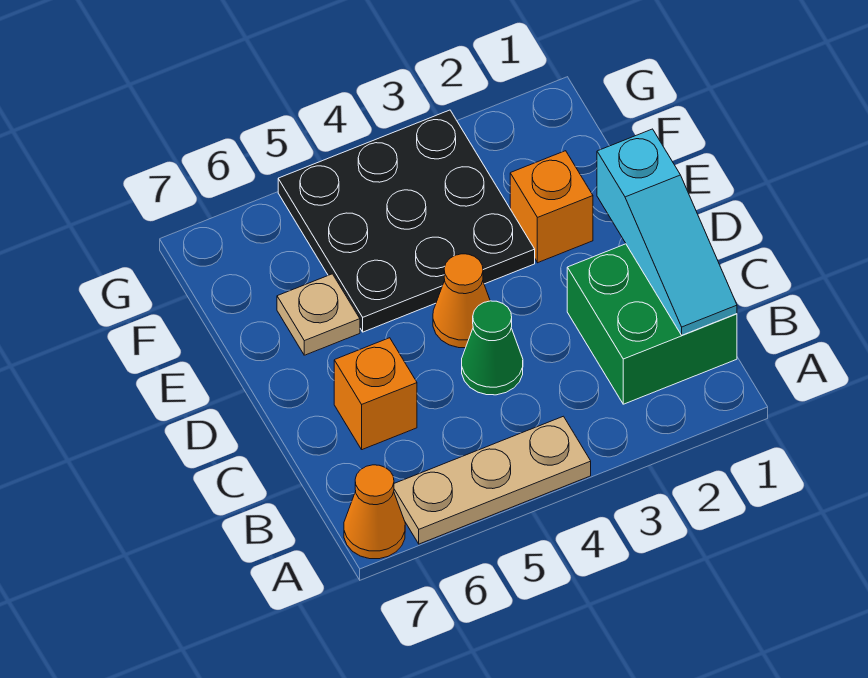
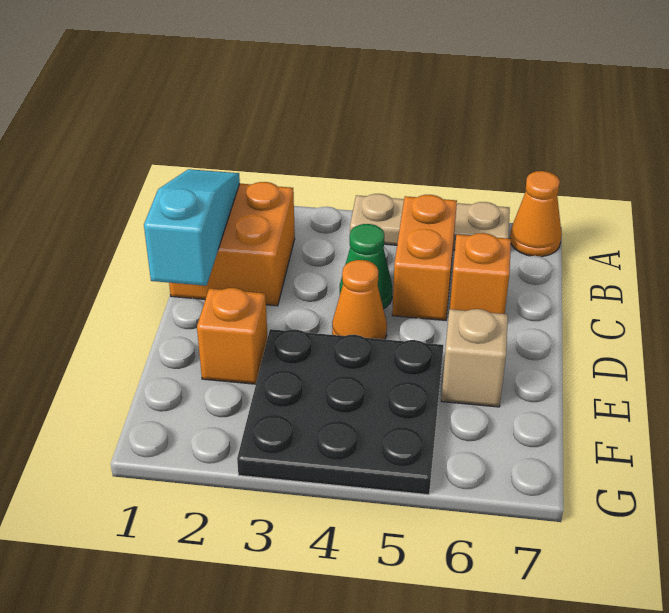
green 2x2 brick [567,244,737,404] -> orange 2x2 brick [169,182,295,306]
none -> orange 1x2 brick [392,195,457,320]
tan 1x1 plate [277,274,360,355] -> tan 1x1 brick [441,309,508,407]

